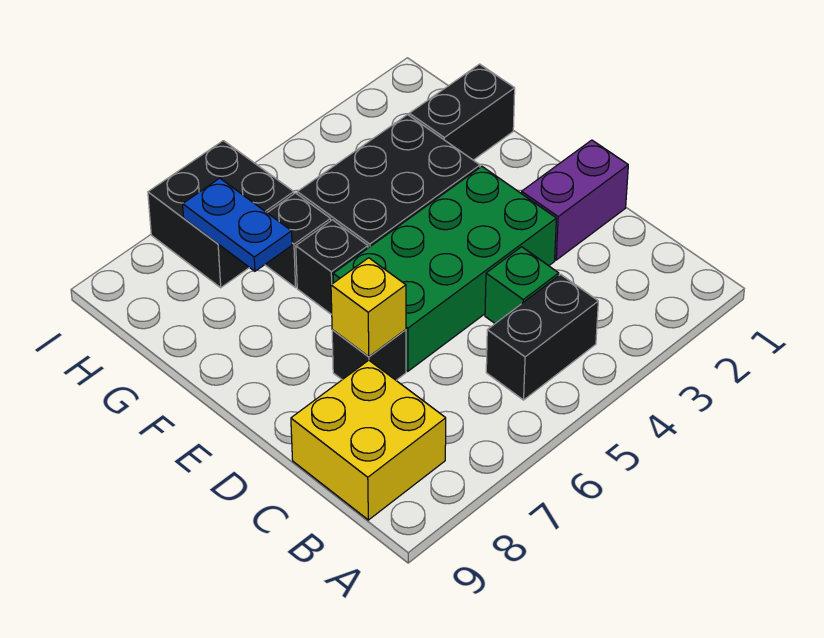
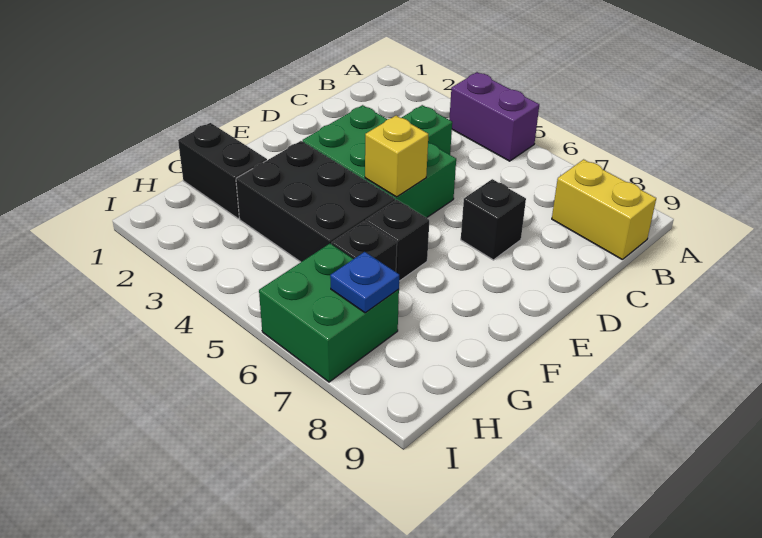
black 1x2 brick [486,274,598,400] -> none
yellow 2x2 brick [291,360,446,520] -> yellow 1x2 brick [552,159,656,259]
purple 1x2 brick [522,140,628,260] -> purple 1x2 brick moved to [449,72,539,161]
green 2x4 brick [333,166,556,371] -> green 2x3 brick [303,105,456,218]
yellow 1x1 brick [331,258,406,357] -> yellow 1x1 brick moved to [365,116,428,197]
blue 1x2 plate [183,178,292,271] -> blue 1x1 plate [330,252,399,313]
black 2x2 brick [148,141,294,288] -> green 2x2 brick [259,244,399,382]

